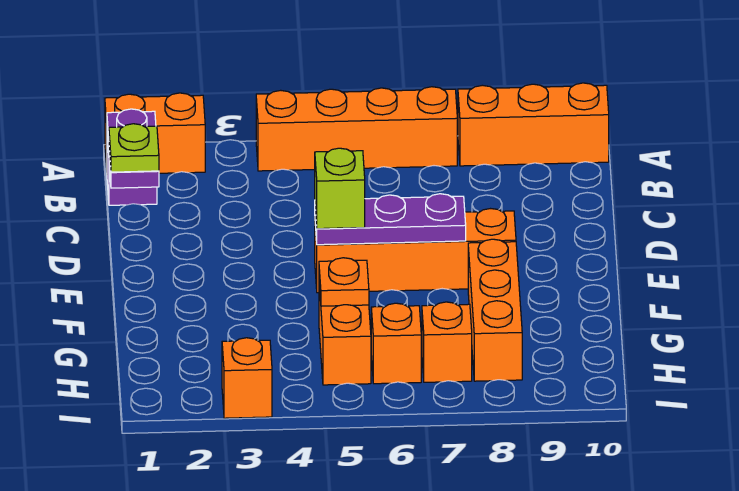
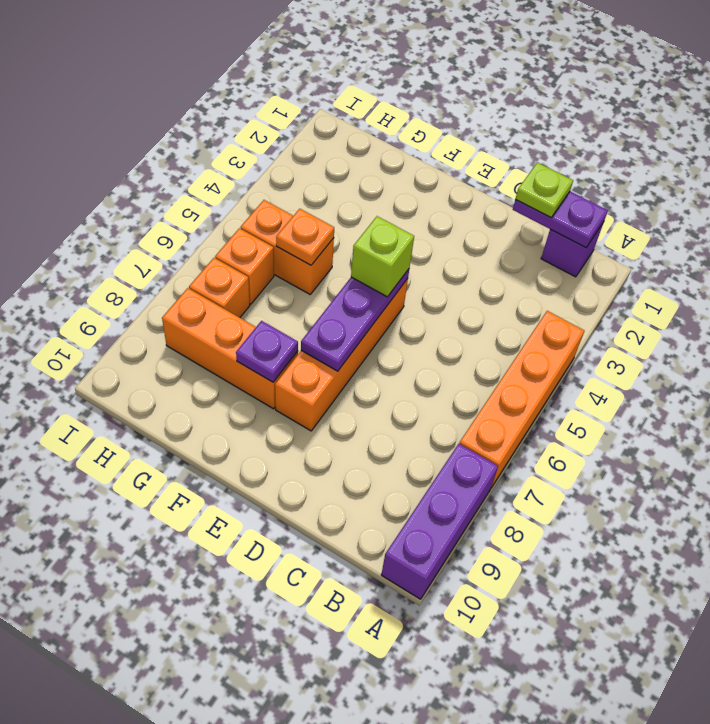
orange 1x2 brick [105,93,205,173] -> none
orange 1x3 brick [458,83,609,166] -> purple 1x3 brick [381,444,498,599]
none -> purple 1x1 plate [236,321,298,382]
orange 1x1 brick [222,338,272,418] -> none

